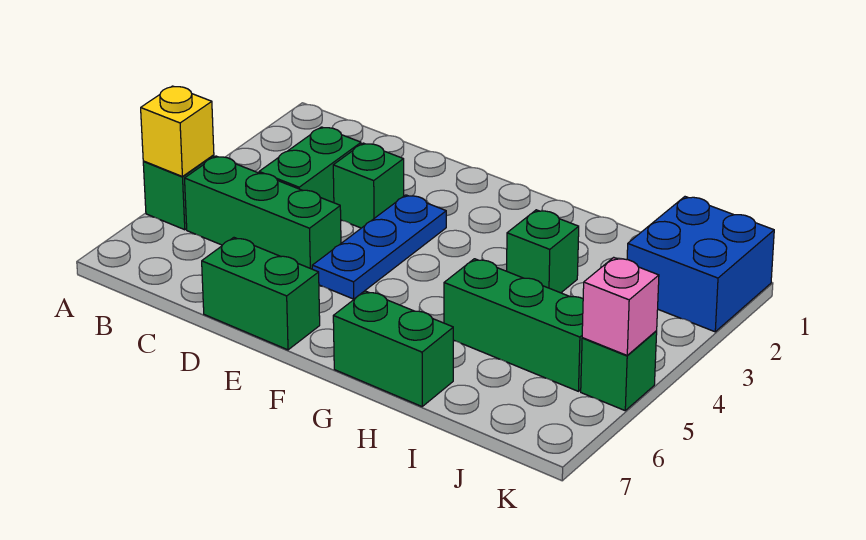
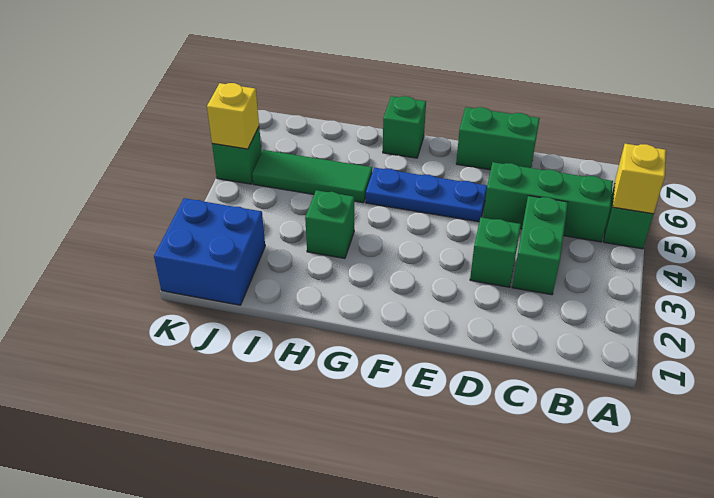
blue 1x3 plate [312,195,446,299] -> blue 1x3 plate turned to [366,167,487,222]
green 1x2 brick [333,291,454,406] -> green 1x1 brick [383,96,426,158]
green 1x3 brick [444,259,583,391] -> green 1x3 tile [252,150,372,203]
pink 1x1 brick [582,257,659,355] -> yellow 1x1 brick [207,83,259,149]

